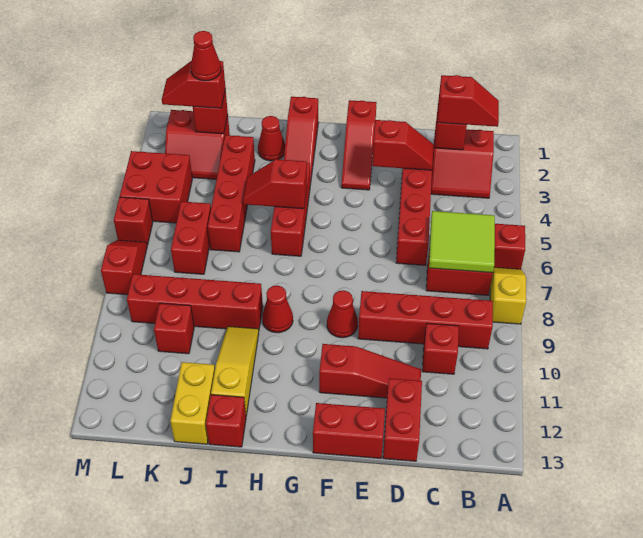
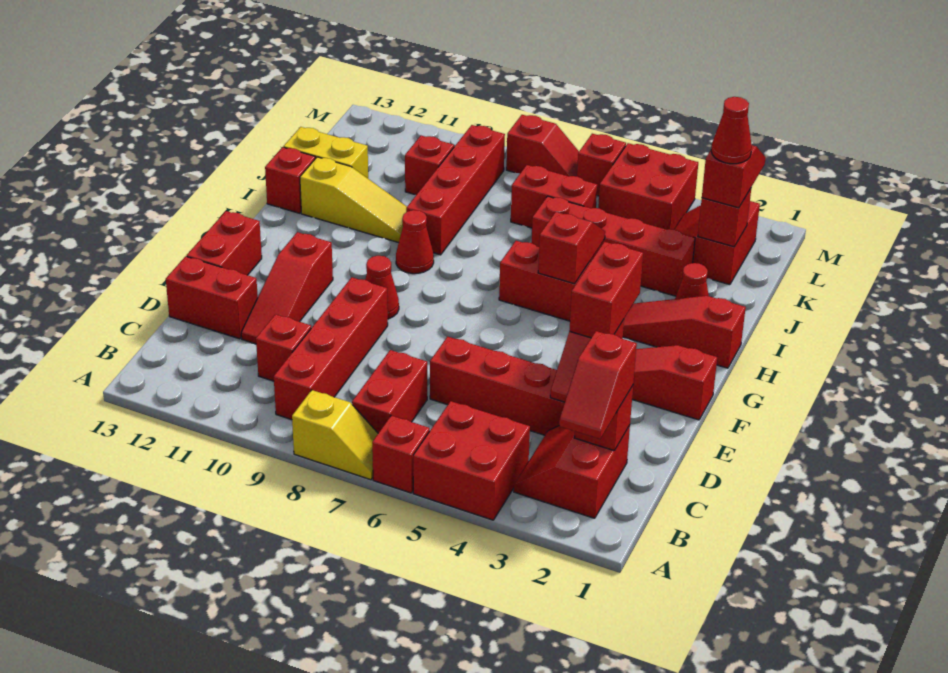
none -> red 2x2 brick [413,401,530,520]
lime 2x2 tile [429,211,495,273] -> none
none -> red 1x2 brick [569,242,643,338]

